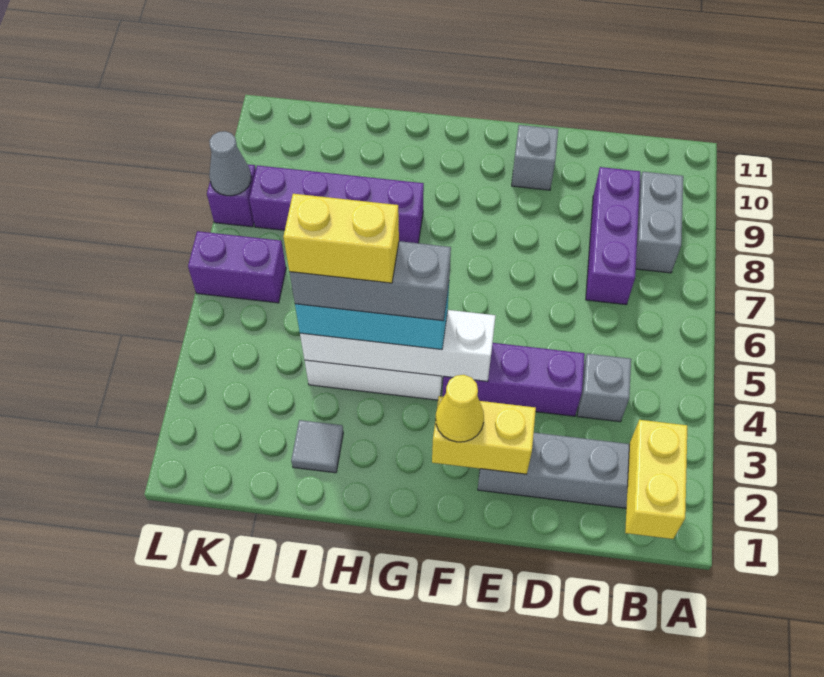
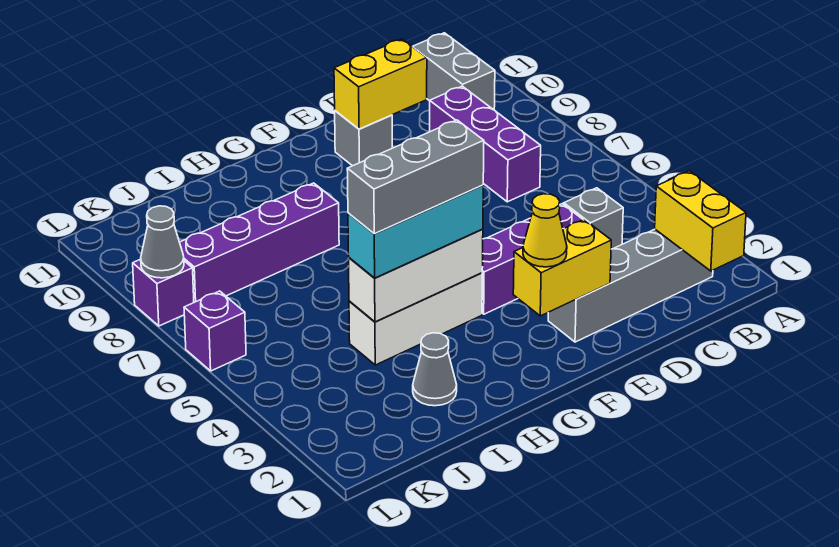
grey 1x2 brick [636,172,683,273] -> grey 1x2 brick moved to [412,33,495,110]
white 1x4 brick [300,310,496,382] -> white 1x3 brick [349,229,483,322]
yellow 1x2 brick [283,194,399,283] -> yellow 1x2 brick moved to [334,39,427,129]
grey 1x1 tile [291,420,343,473] -> grey 1x1 cone [413,333,457,406]
purple 1x2 brick [188,231,286,303] -> purple 1x1 brick [184,291,246,371]

